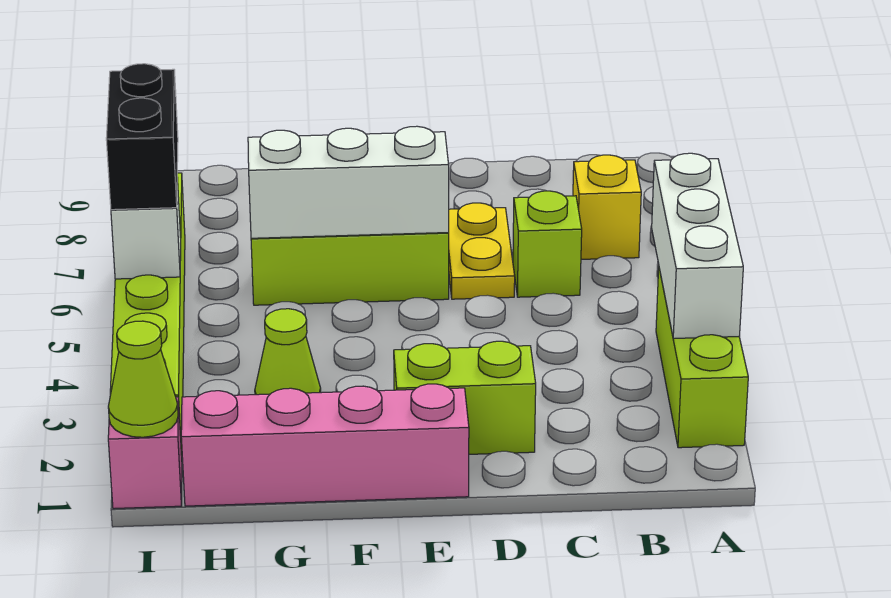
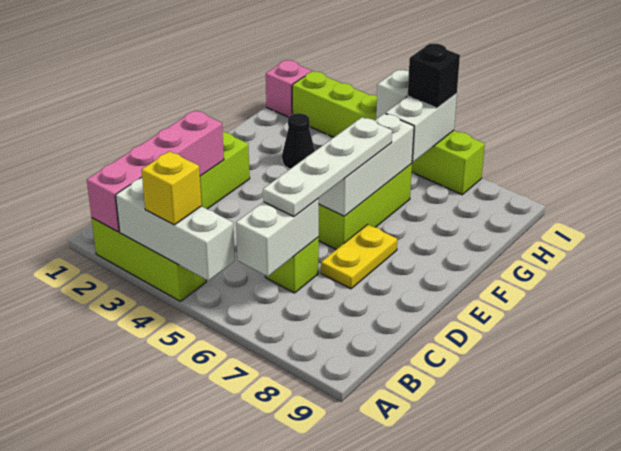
none -> white 1x2 brick [236,199,319,277]
yellow 1x1 brick [573,155,641,259] -> yellow 1x1 brick moved to [142,151,202,225]
none -> white 1x4 plate [263,117,392,217]
yellow 1x2 plate [449,203,515,299] -> yellow 1x2 plate turned to [321,224,397,289]
pink 1x4 brick [181,384,469,506] -> pink 1x4 brick moved to [87,110,224,232]
lime 1x1 cone [255,309,321,395] -> black 1x1 cone [282,113,315,169]
none -> white 1x2 brick [386,93,457,162]
lime 1x1 cone [108,321,178,437] -> none
black 1x2 brick [106,64,178,210] -> black 1x1 brick [408,44,460,108]

